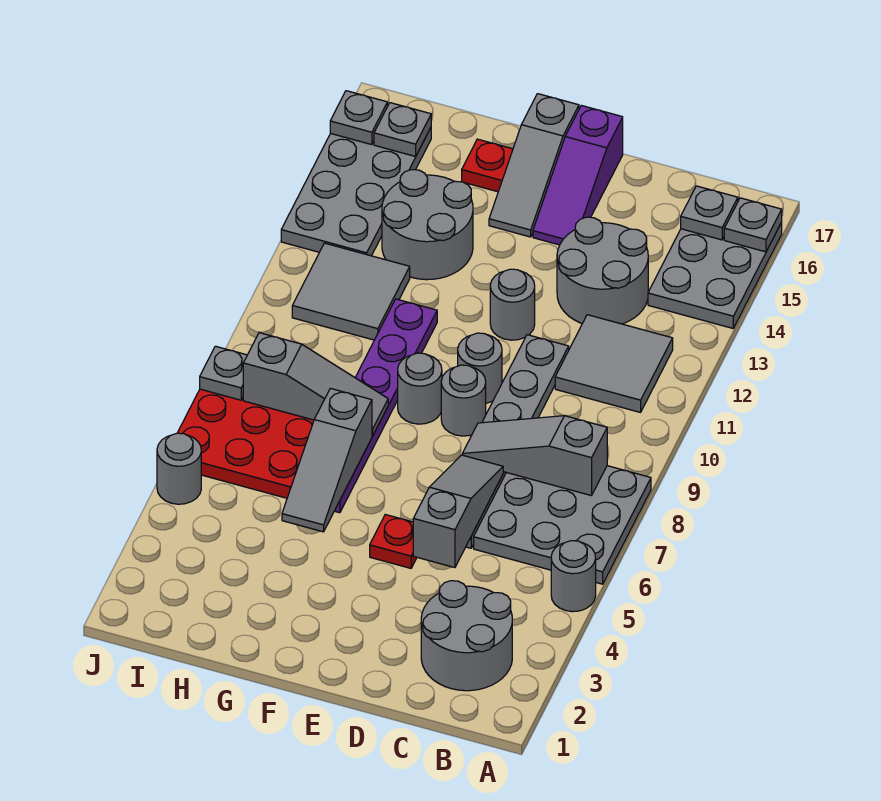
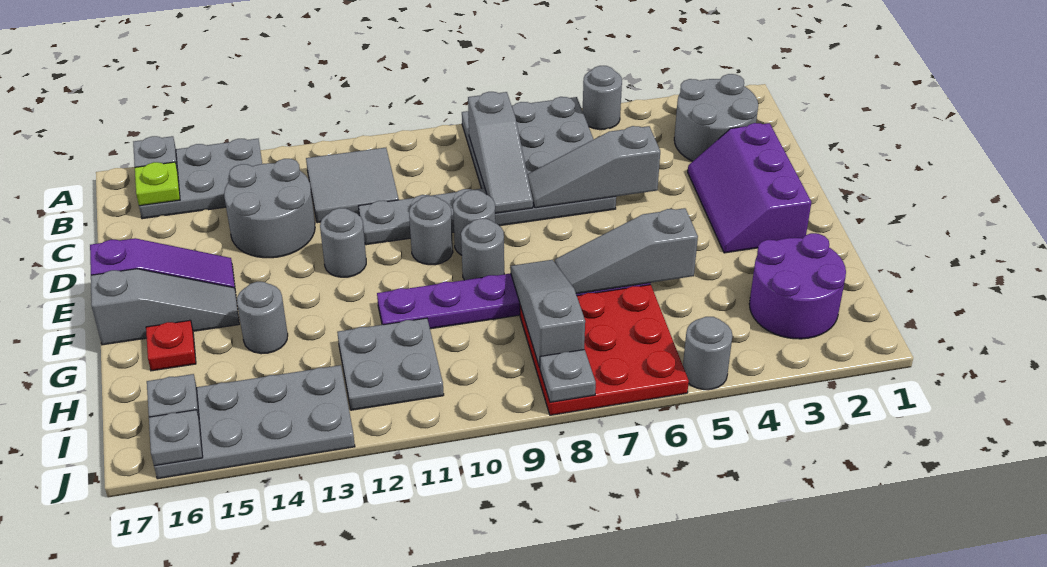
grey 1x1 plate [681,186,738,240] -> lime 1x1 plate [135,162,180,206]
none -> purple 2x3 slope [688,123,811,253]
red 1x1 plate [370,515,417,568] -> none
grey 1x3 slope [282,388,372,532] -> grey 1x3 slope turned to [555,208,698,294]
grey 2x2 round brick [382,170,473,280] -> grey 1x1 round brick [237,282,288,354]
none -> purple 2x2 round brick [749,233,846,339]
grey 2x2 tile [292,243,410,340] -> grey 2x2 plate [337,318,444,410]

